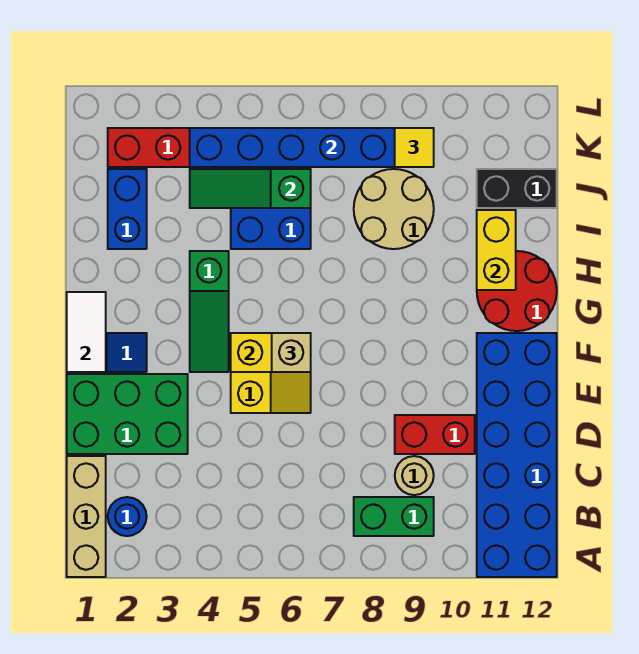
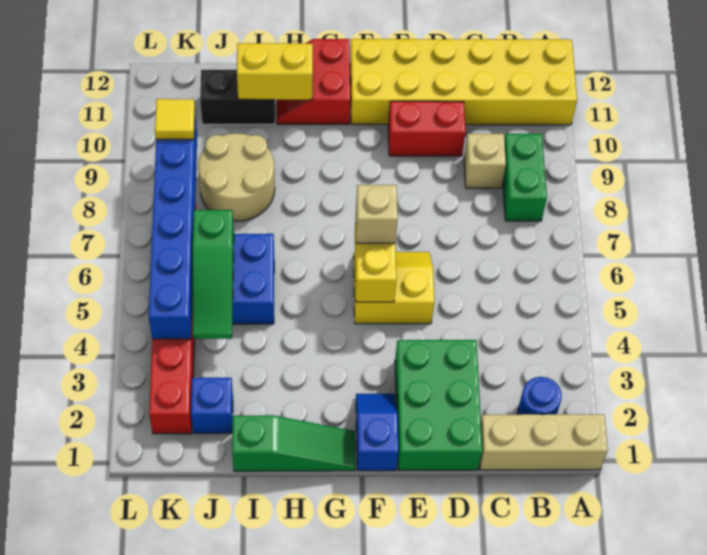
blue 2x6 brick [477,333,557,577] -> yellow 2x6 brick [350,39,577,125]
tan 1x1 round brick [395,456,434,495] -> tan 1x1 brick [464,134,506,188]
red 1x2 brick [395,415,475,454] -> red 1x2 brick turned to [388,101,466,156]
white 1x2 tile [67,292,106,372] -> none
green 1x3 slope [190,251,229,372] -> green 1x3 slope moved to [232,415,355,471]
red 2x2 round brick [477,251,557,331] -> red 2x2 slope [277,39,350,124]
blue 1x2 brick [108,169,147,249] -> blue 1x1 brick [191,378,233,433]
black 1x2 brick [477,169,557,208] -> black 1x2 brick turned to [200,70,275,124]

